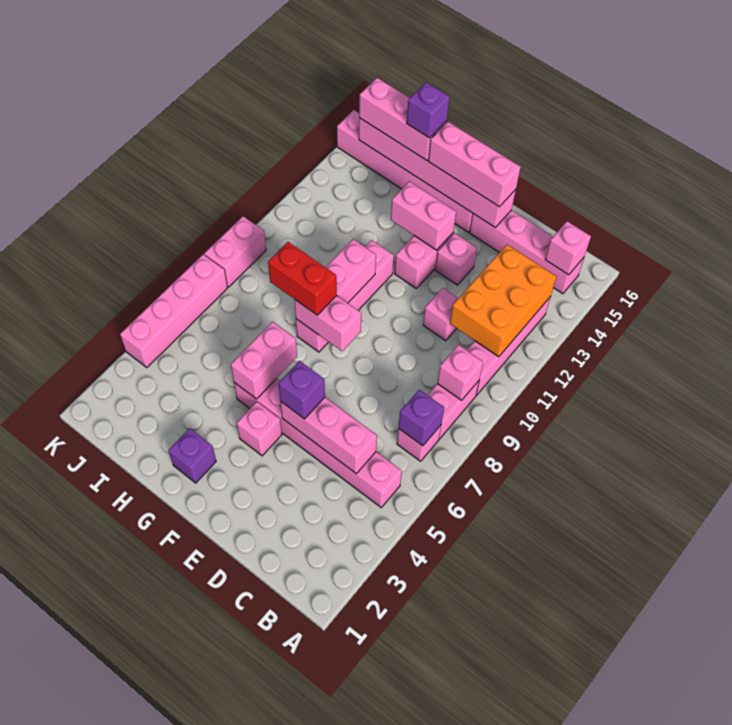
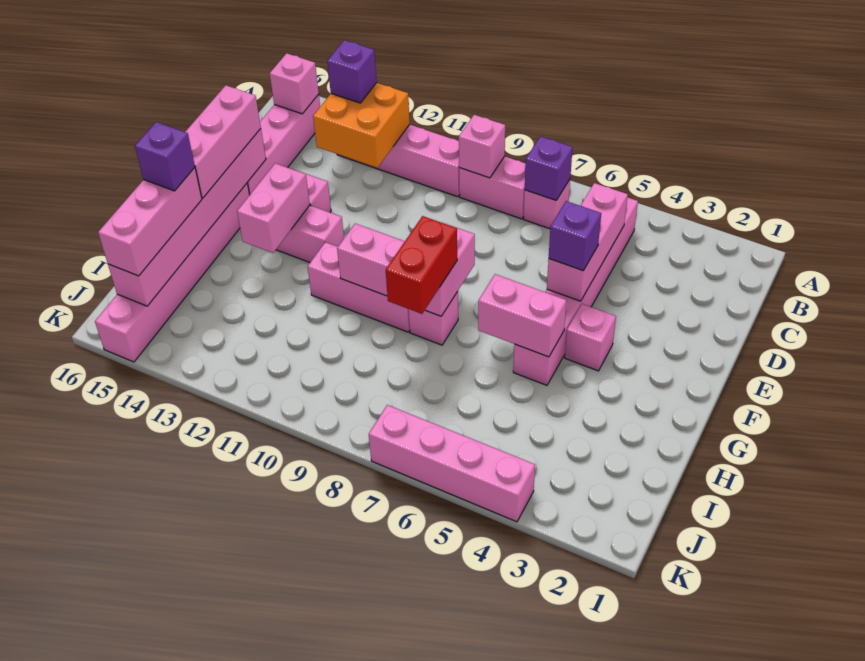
orange 2x3 brick [450,245,557,357] -> orange 2x2 brick [313,83,410,168]
pink 1x1 brick [423,288,458,341] -> none
purple 1x1 brick [169,428,216,483] -> purple 1x1 brick moved to [327,40,377,103]
pink 1x2 brick [204,216,266,287] -> none

